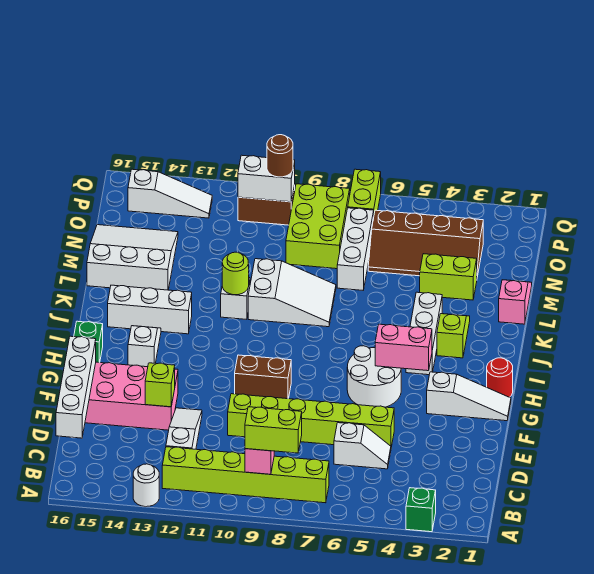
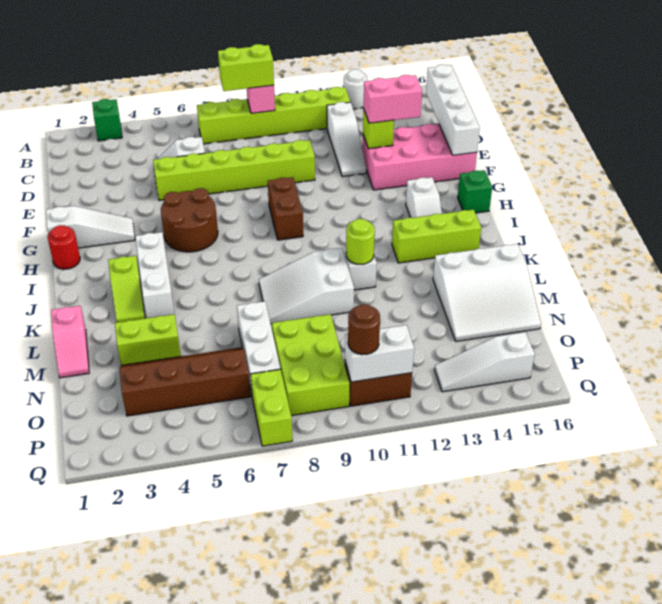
white 1x3 slope [427,372,511,421] -> white 1x3 slope turned to [46,206,135,248]
white 2x2 round brick [347,346,401,407] -> brown 2x2 round brick [161,188,218,252]
brown 1x2 brick [235,355,291,399] -> brown 1x2 brick turned to [268,177,303,240]
pink 1x2 brick [375,324,432,371] -> pink 1x2 brick moved to [363,75,422,123]
white 1x3 brick [108,285,192,334] -> lime 1x3 brick [392,210,481,263]

